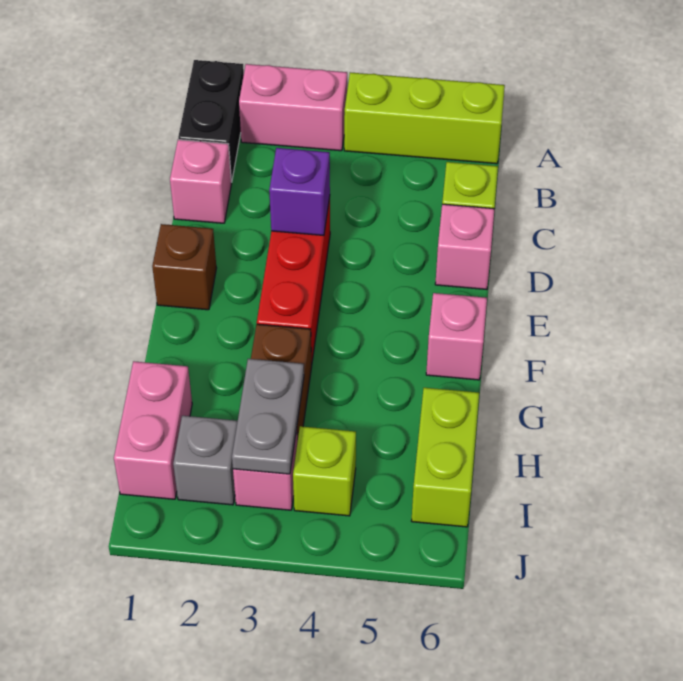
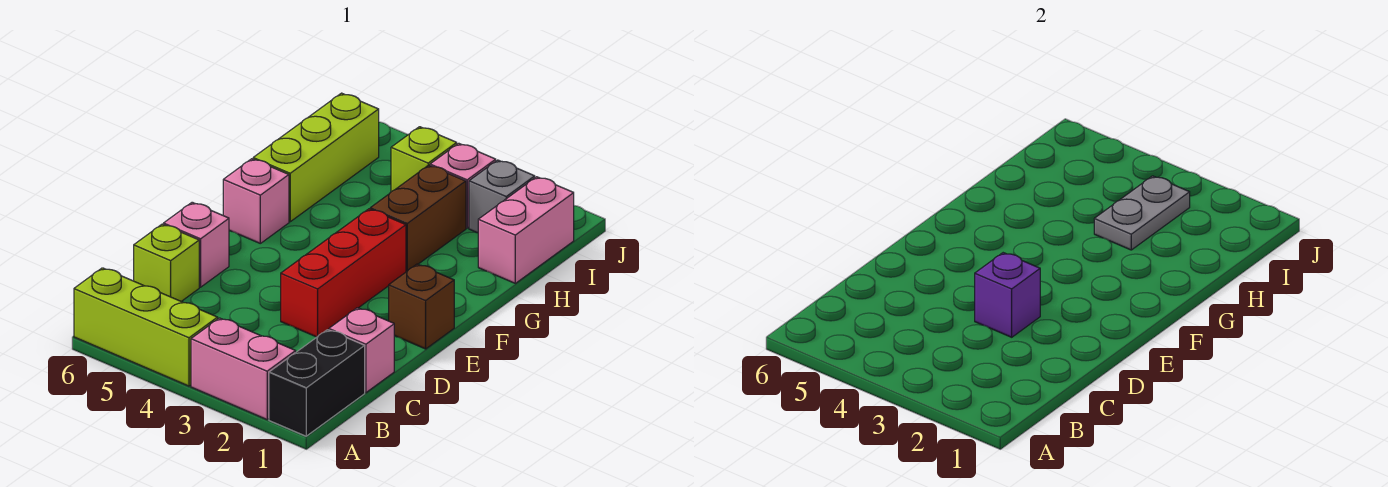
lime 1x2 brick [412,388,479,527] -> lime 1x3 brick [253,93,379,222]

